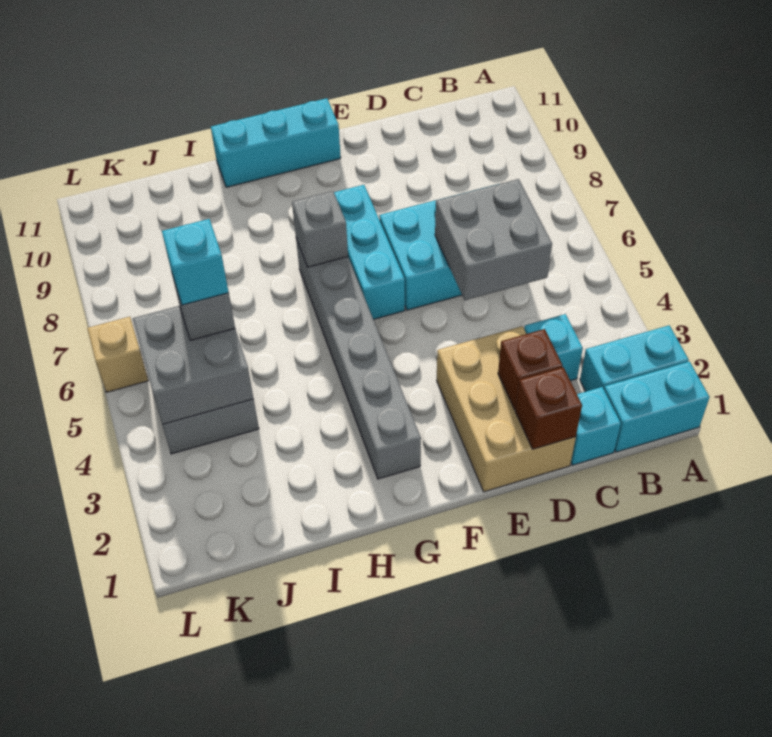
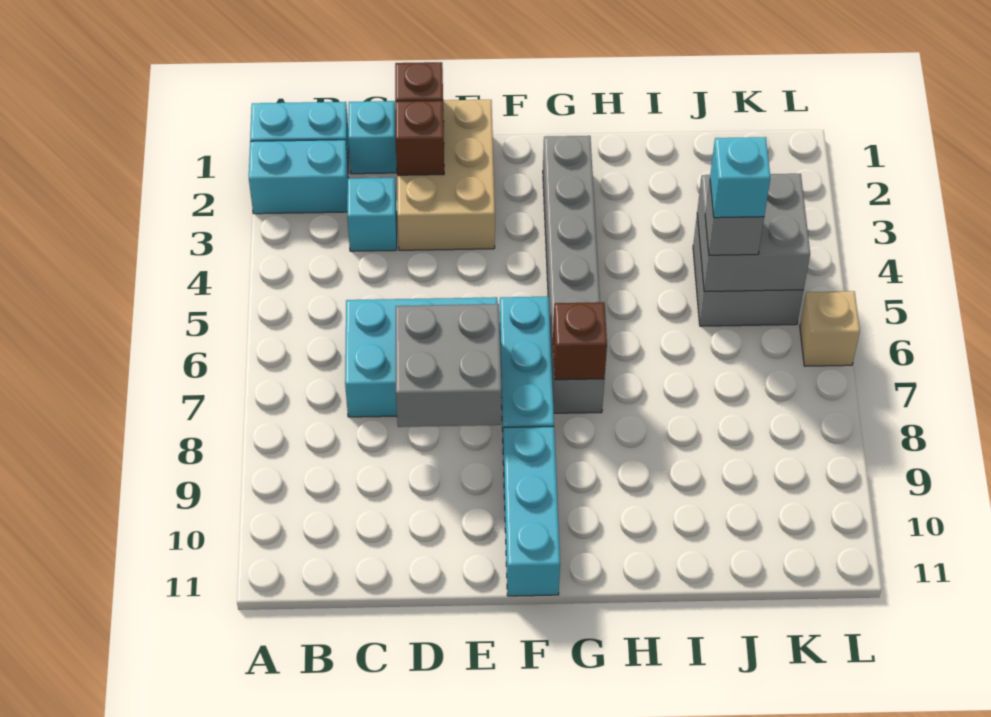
grey 2x2 brick [435,179,552,300] -> grey 2x2 brick moved to [396,304,502,427]
cyan 1x3 brick [211,98,341,187] -> cyan 1x3 brick turned to [503,427,560,596]
grey 1x1 brick [292,191,348,267] -> brown 1x1 brick [553,302,607,380]

